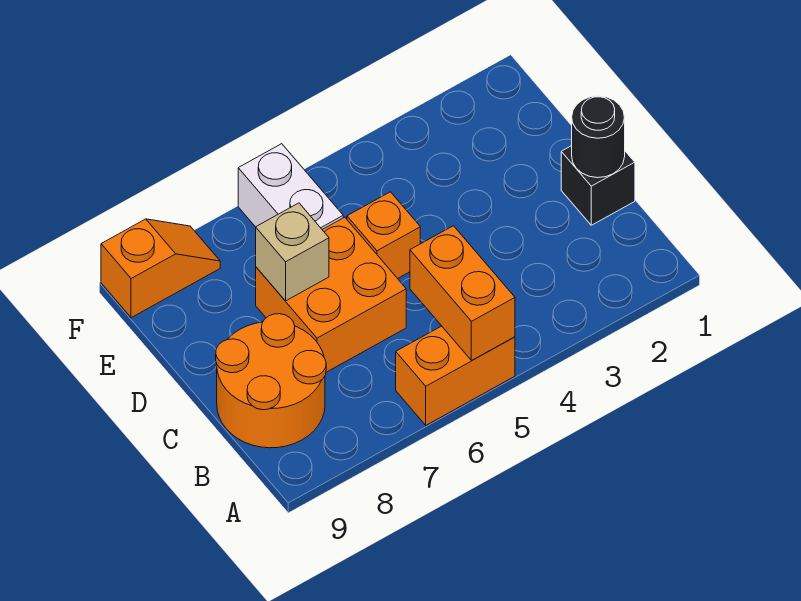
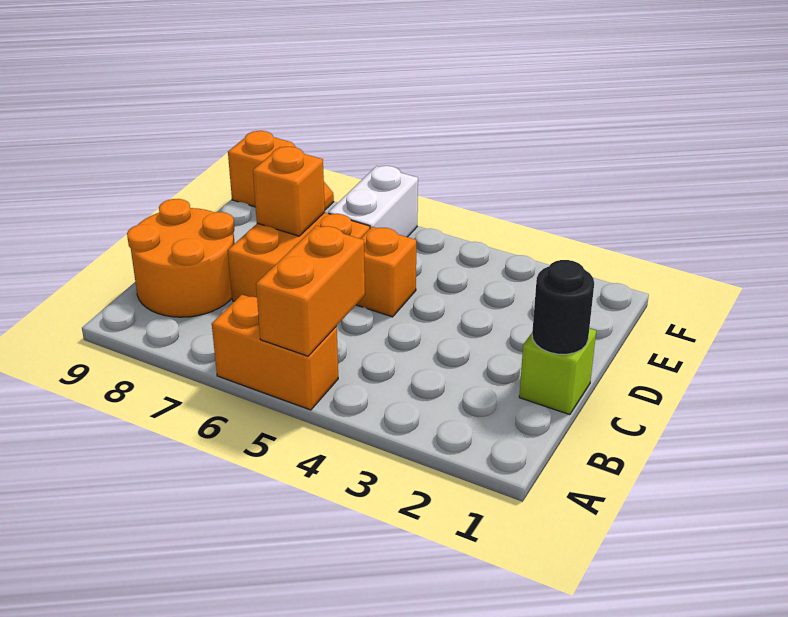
black 1x1 brick [561,146,635,225] -> lime 1x1 brick [519,328,596,415]
tan 1x1 brick [256,203,329,301] -> orange 1x1 brick [253,147,325,236]

